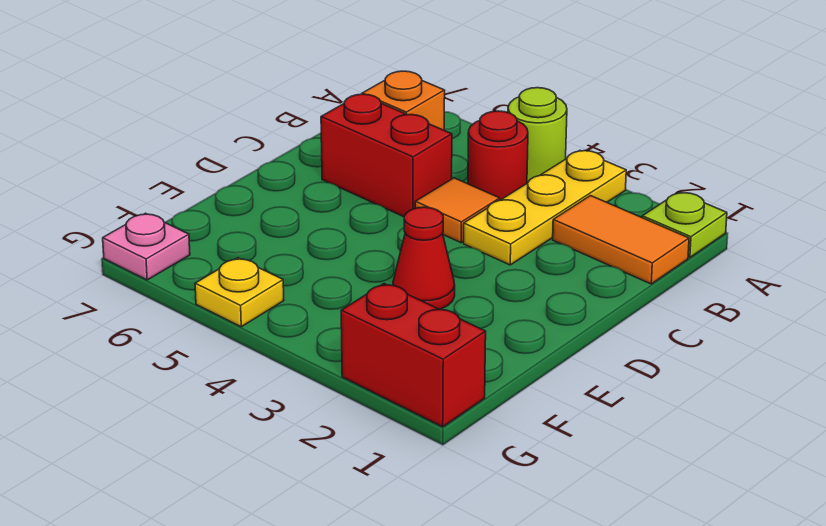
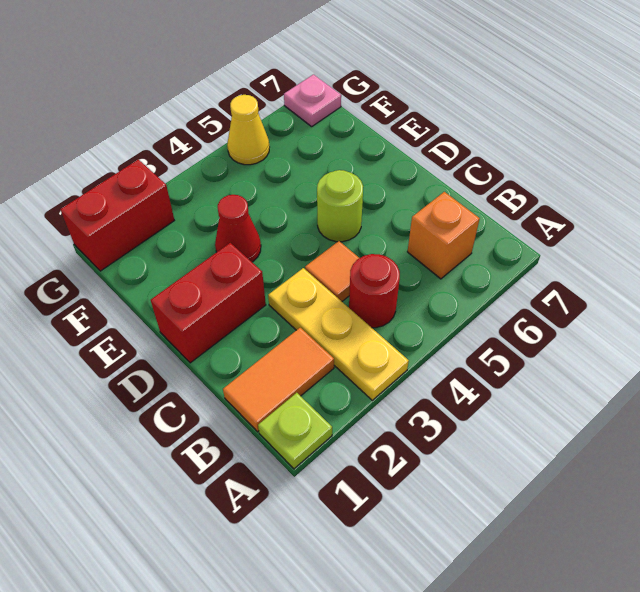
lime 1x1 round brick [508,88,567,183] -> lime 1x1 round brick moved to [317,170,363,242]
red 1x2 brick [321,94,452,217] -> red 1x2 brick moved to [151,243,266,363]
yellow 1x1 plate [195,258,284,327] -> yellow 1x1 cone [227,95,269,165]

